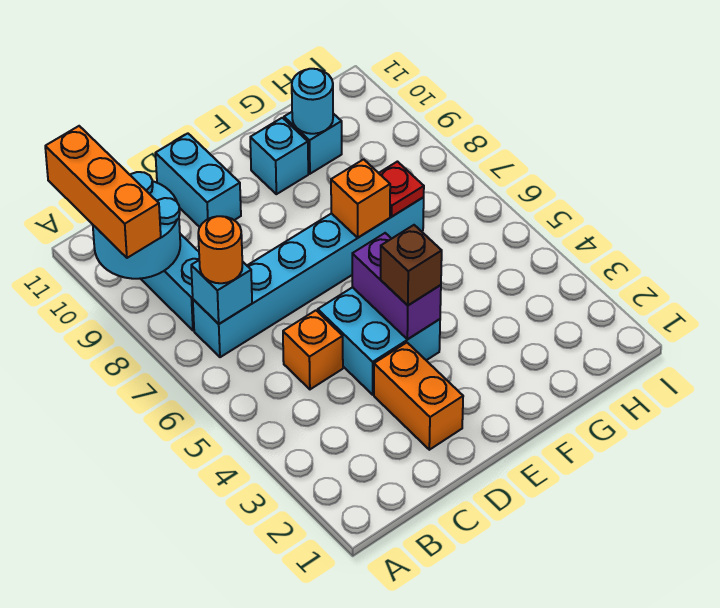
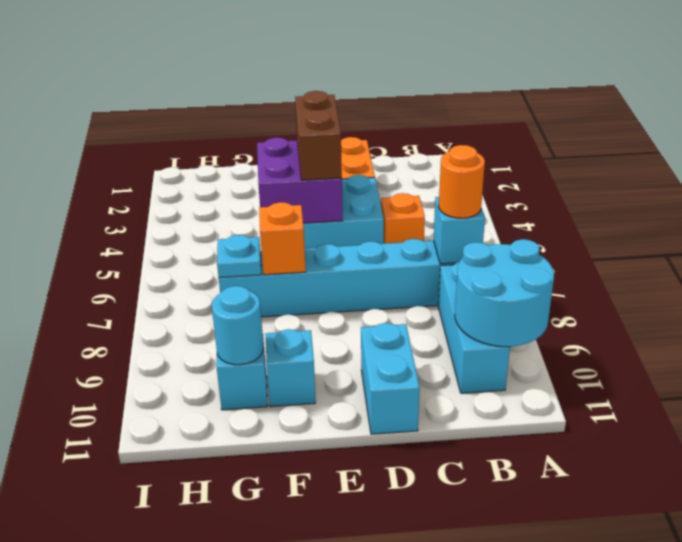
orange 1x3 brick [45,126,161,258] -> none
purple 1x2 brick [352,233,441,339] -> purple 2x2 brick [257,137,343,223]
brown 1x1 brick [381,225,442,305] -> brown 1x2 brick [295,91,342,180]
red 1x1 plate [379,162,424,216] -> cyan 1x1 plate [217,235,261,278]

